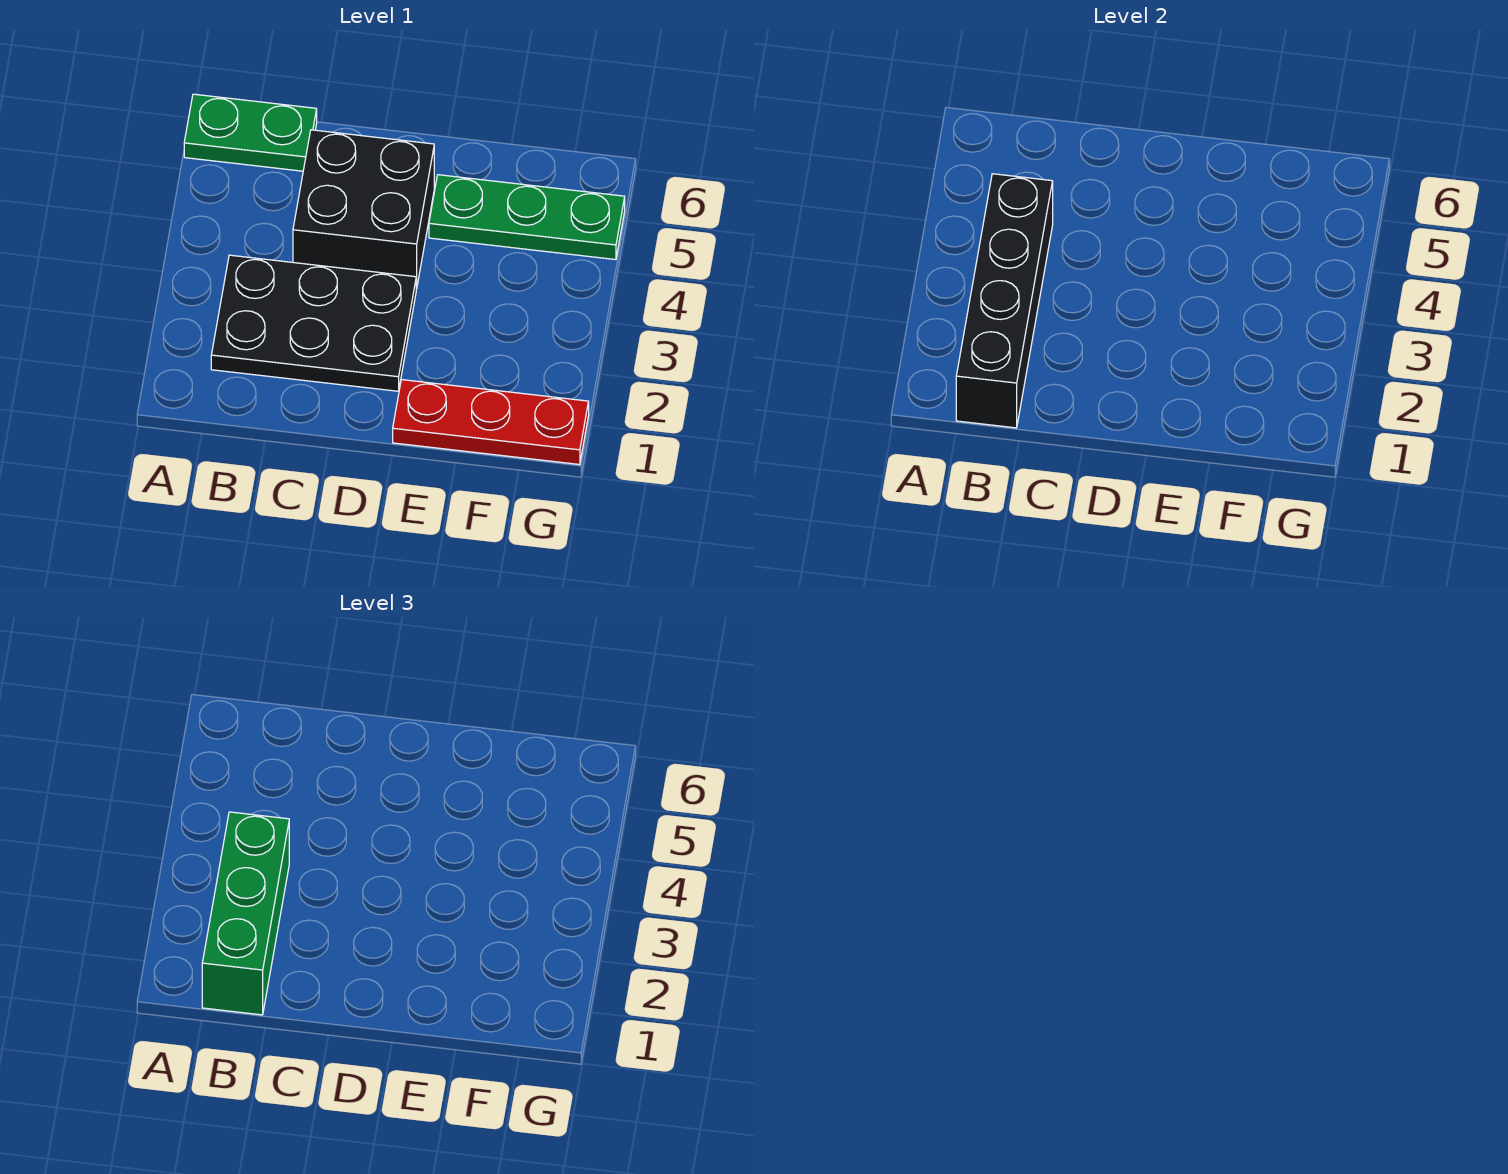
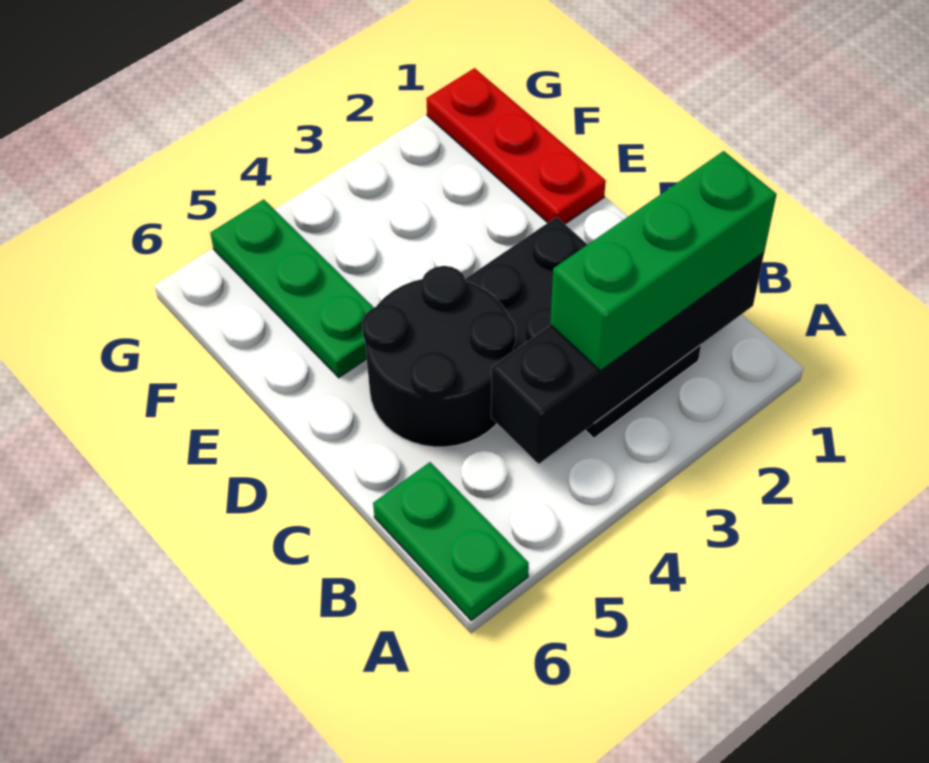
black 2x2 brick [293,130,434,289] -> black 2x2 round brick [362,266,516,447]

